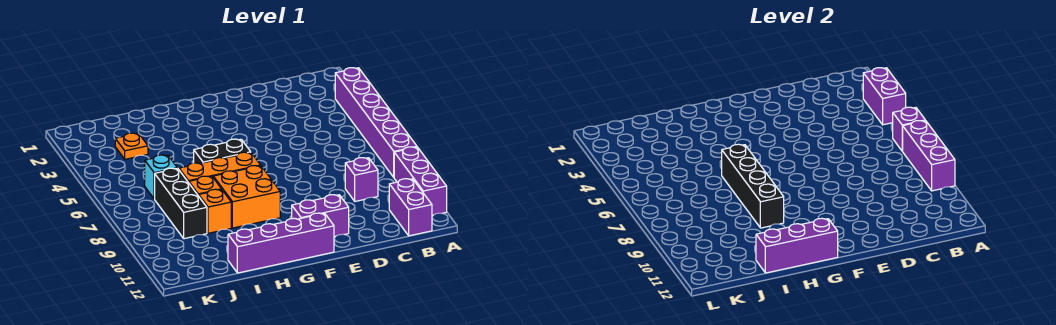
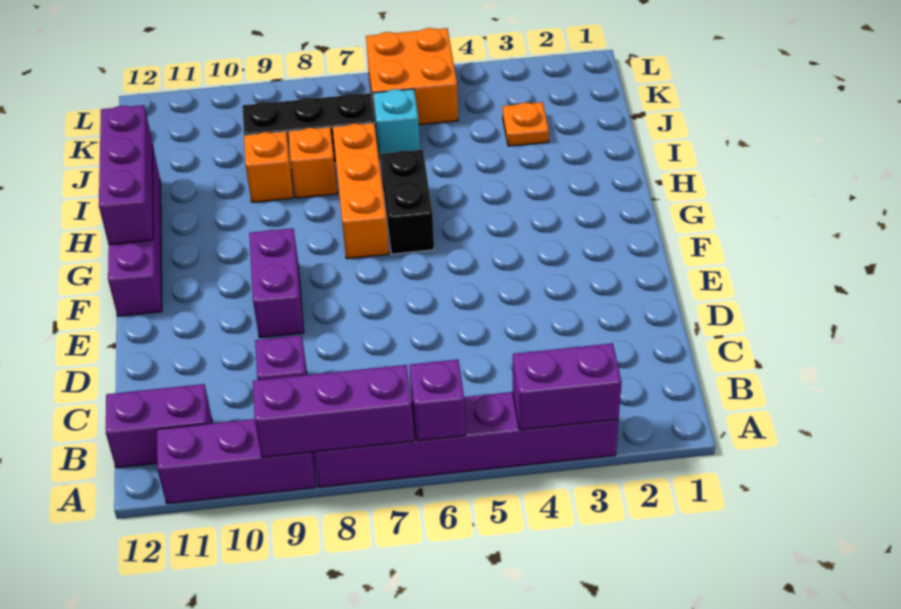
purple 1x2 brick [292,195,349,237] -> purple 1x2 brick moved to [249,228,304,338]
orange 2x2 brick [213,166,280,228] -> orange 2x2 brick moved to [366,28,458,125]
black 1x4 brick [722,144,784,228] -> none

